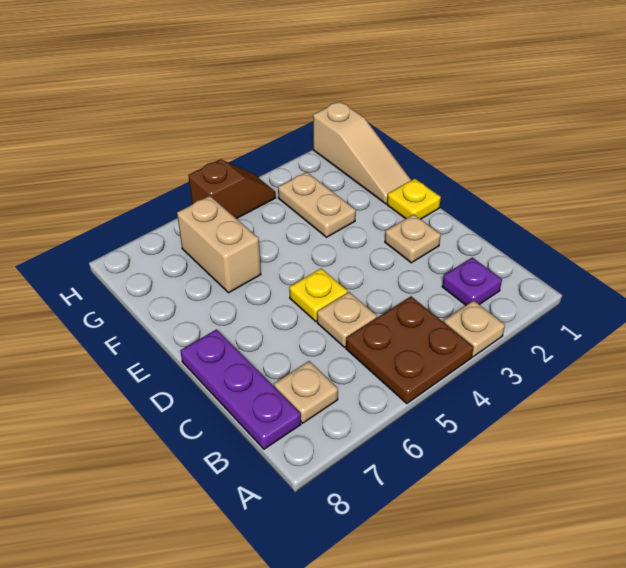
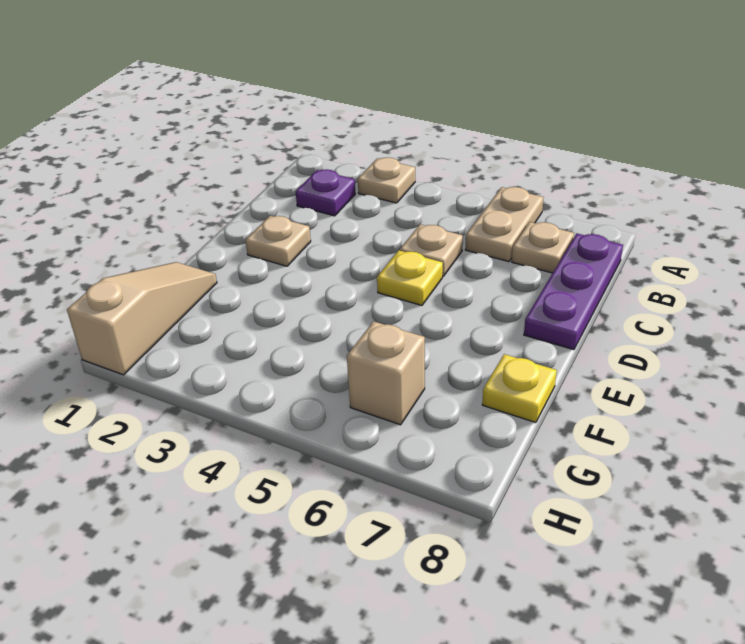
brown 2x2 plate [346,296,474,404] -> none
yellow 1x1 plate [387,179,441,219] -> yellow 1x1 plate moved to [482,354,557,423]
tan 1x2 plate [278,172,356,237] -> tan 1x2 plate moved to [465,187,543,262]
tan 1x2 brick [177,196,261,293] -> tan 1x1 brick [347,321,425,425]
brown 1x2 slope [188,159,276,219] -> none

